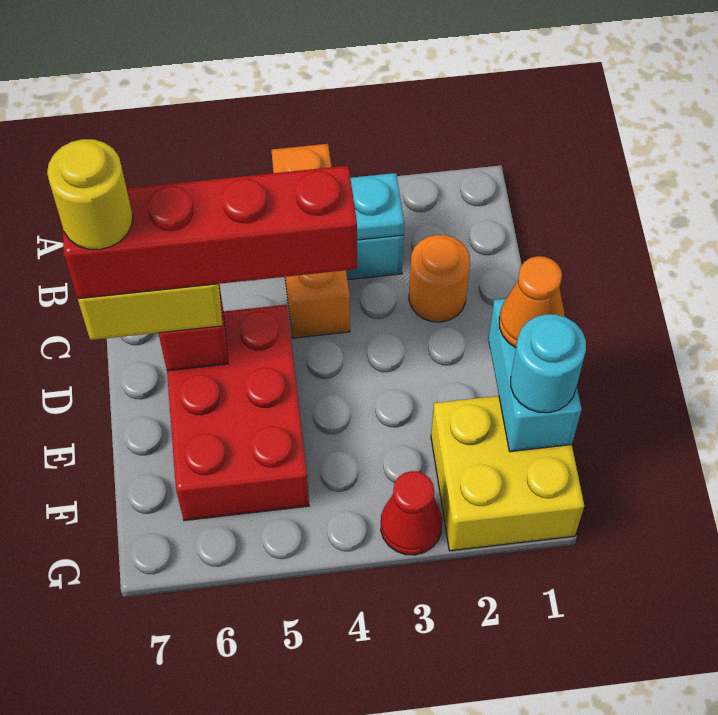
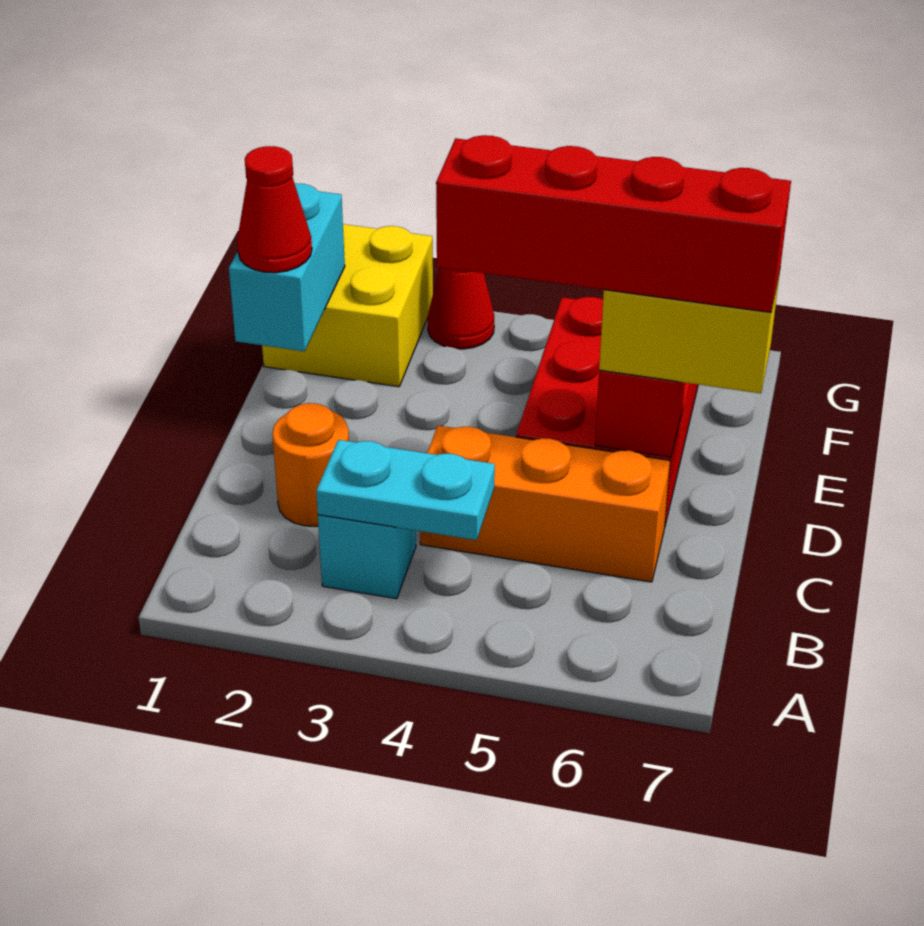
orange 1x3 brick [271,144,350,338] -> orange 1x3 brick turned to [420,425,670,582]
yellow 1x1 round brick [47,139,133,250] -> none
orange 1x1 cone [499,256,565,348] -> red 1x1 cone [237,146,312,273]
cyan 1x1 round brick [511,314,586,413] -> none

